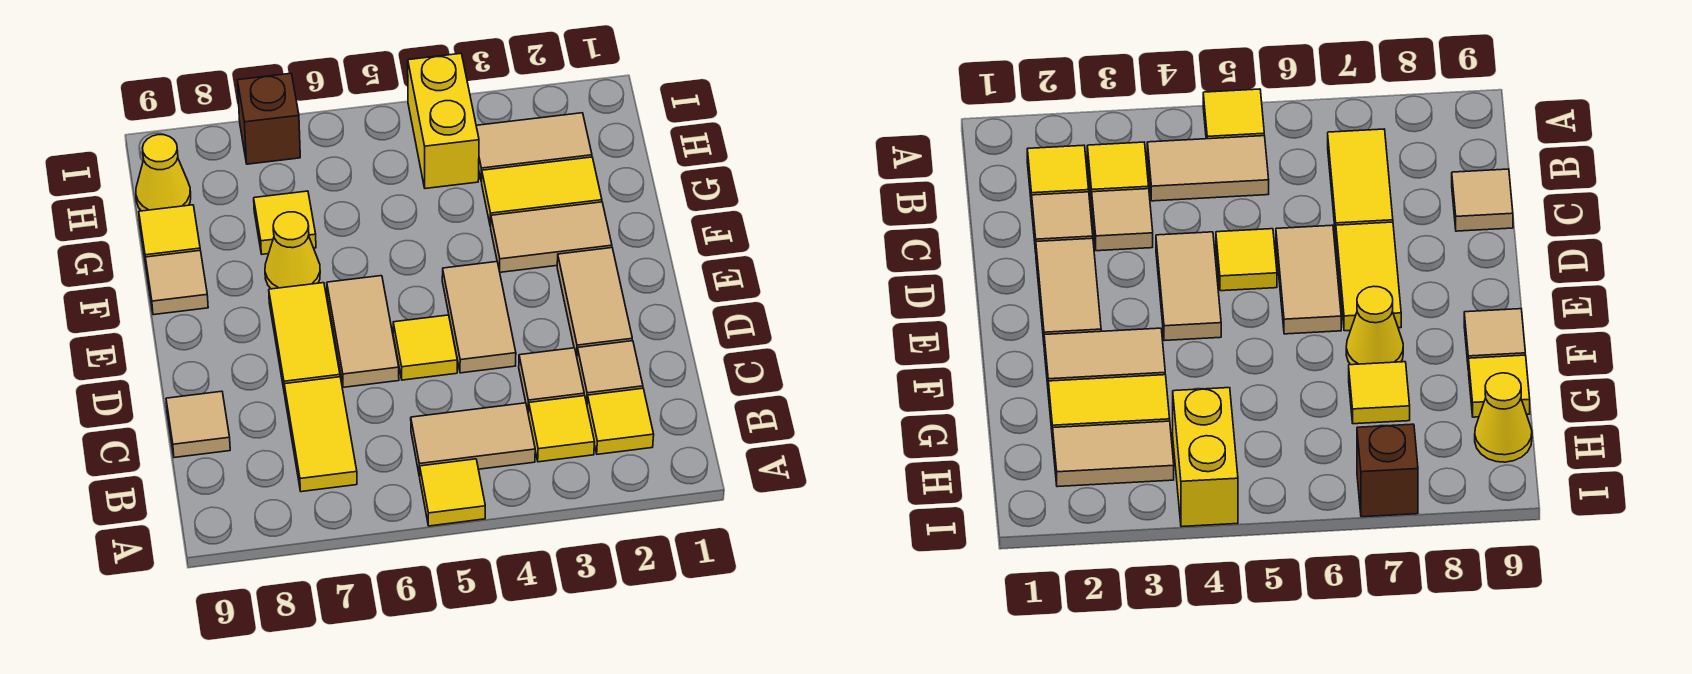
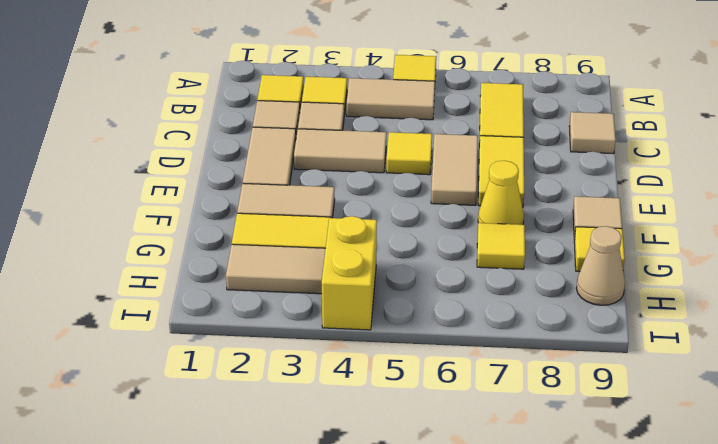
tan 1x2 tile [442,262,516,373] -> tan 1x2 tile turned to [294,129,387,173]
yellow 1x1 cone [136,135,191,211] -> tan 1x1 cone [576,226,625,305]
brown 1x1 brick [238,73,300,164] -> none

